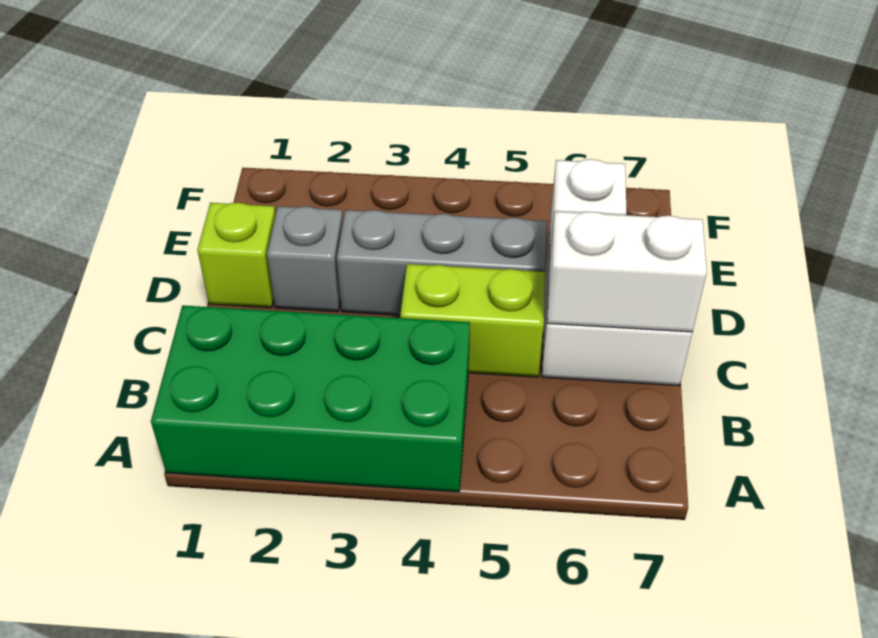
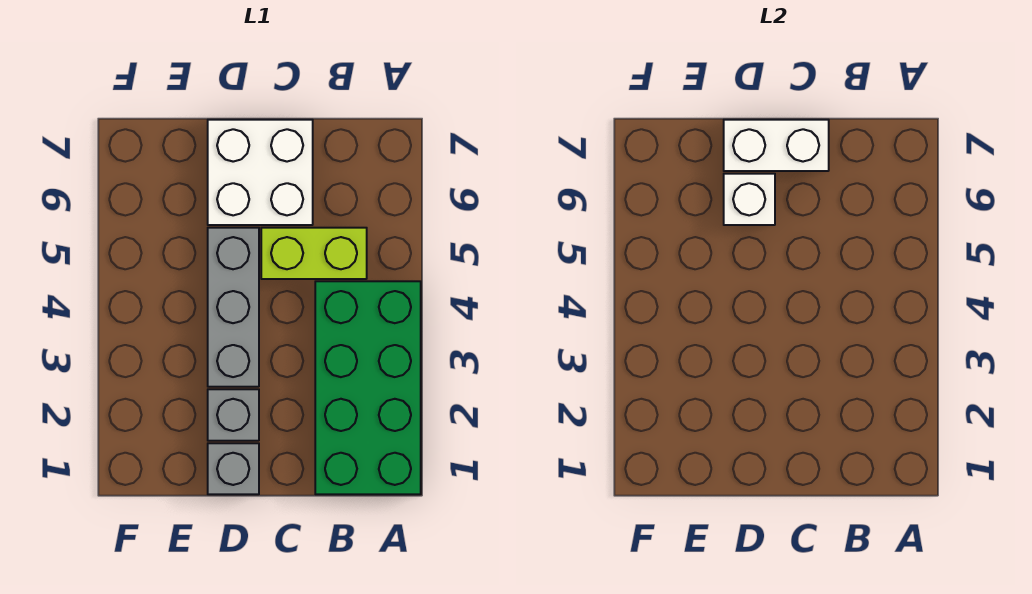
lime 1x2 brick [400,264,545,377] -> lime 1x2 brick turned to [261,228,367,279]
white 1x2 brick [547,212,707,332] -> white 1x2 brick turned to [724,120,829,171]
lime 1x1 brick [198,203,275,308] -> grey 1x1 brick [208,443,259,494]

